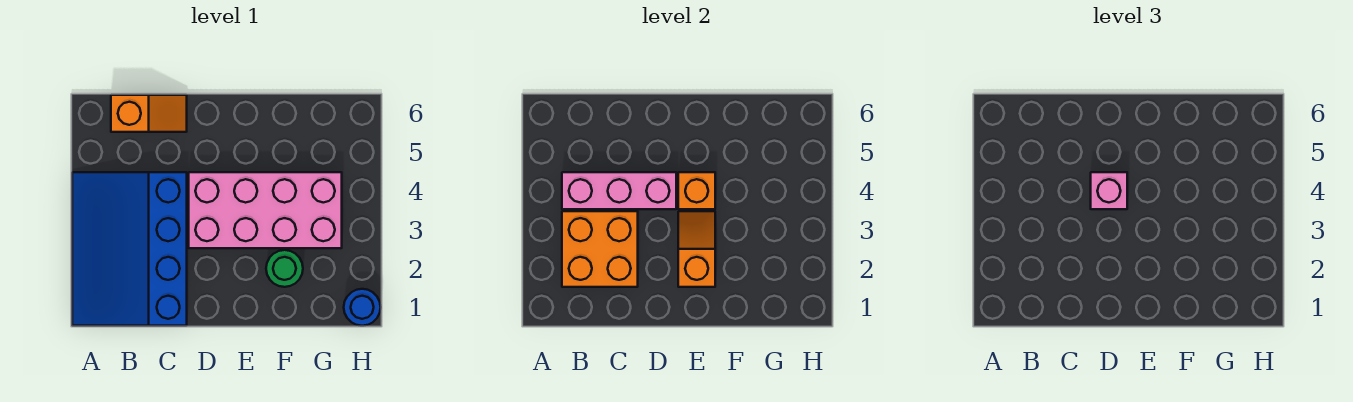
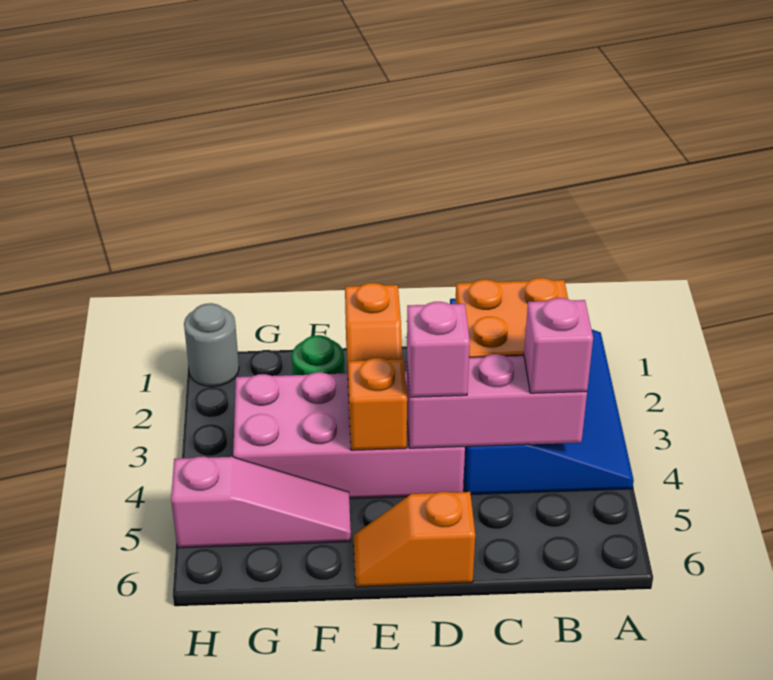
none -> pink 1x1 brick [524,298,593,393]
orange 1x2 slope [111,95,187,132] -> orange 1x2 slope moved to [354,492,475,587]
none -> pink 1x3 slope [171,456,351,548]
blue 1x1 round brick [344,289,381,326] -> grey 1x1 round brick [184,303,239,387]

